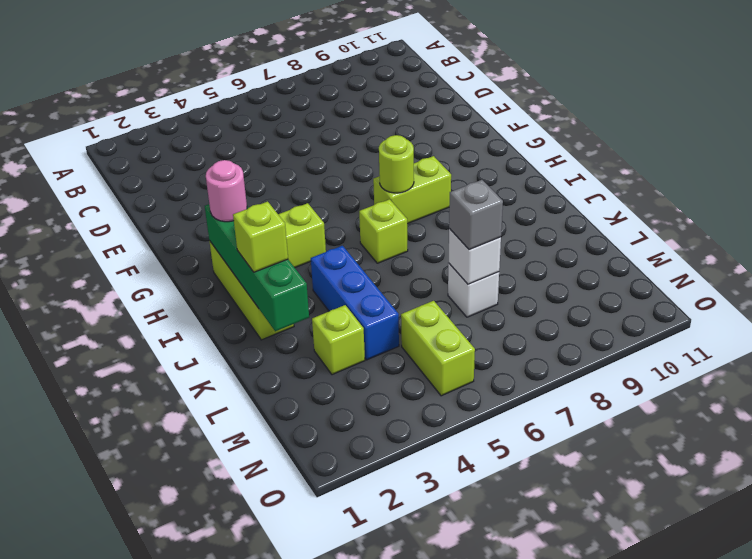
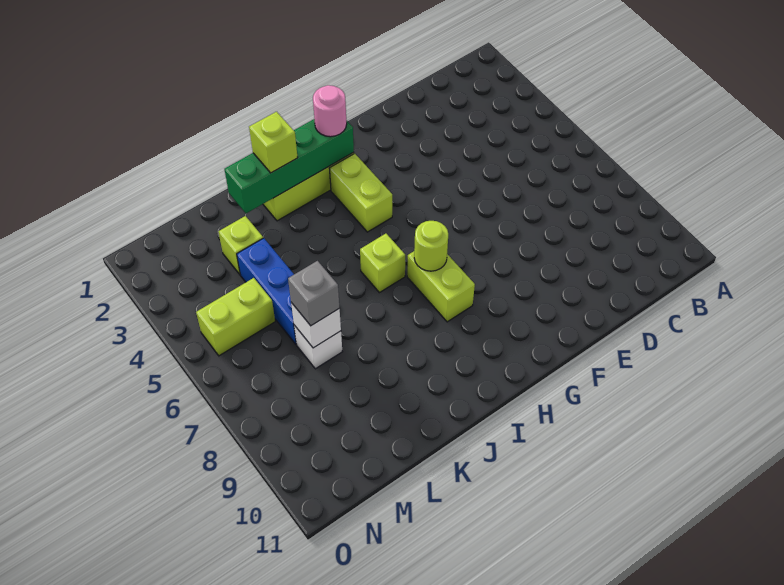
blue 1x3 brick [311,246,399,360] -> blue 1x3 brick turned to [237,238,296,344]

